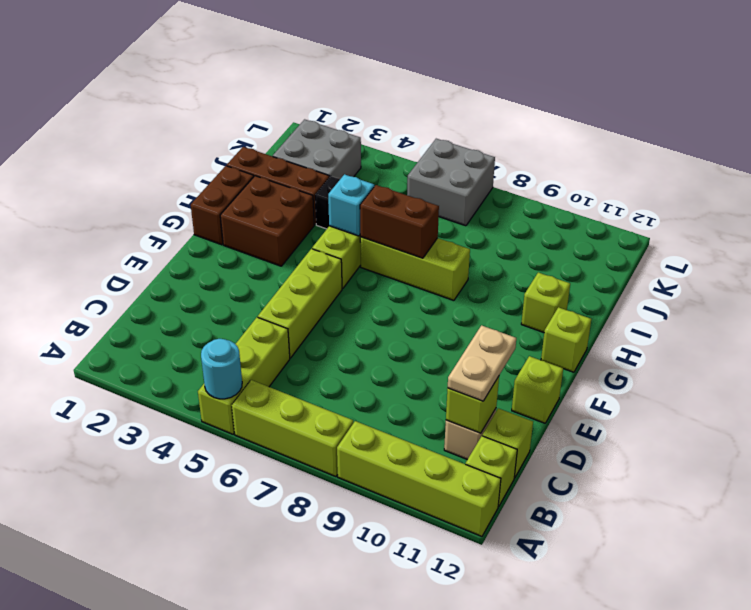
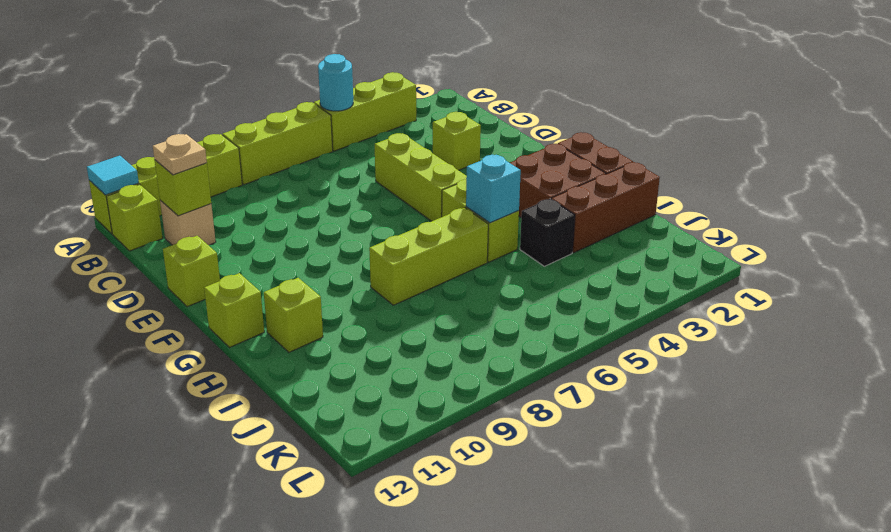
lime 1x3 brick [198,317,290,434] -> lime 1x3 brick turned to [314,72,416,151]
none -> cyan 1x1 tile [87,156,139,195]
tan 1x2 plate [448,325,516,401] -> tan 1x1 plate [153,134,207,175]
lime 1x1 brick [482,408,533,478] -> lime 1x1 brick moved to [433,112,481,170]
brown 1x2 brick [360,185,439,258] -> none
grey 2x2 brick [273,119,361,179] -> none
grey 2x2 brick [407,139,495,226] -> none

